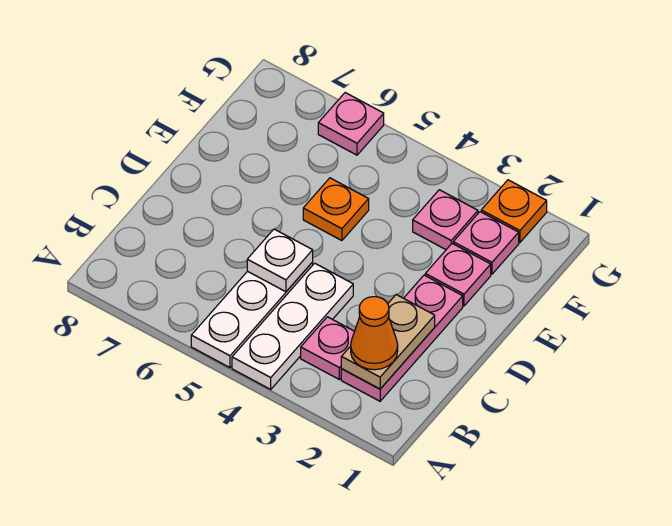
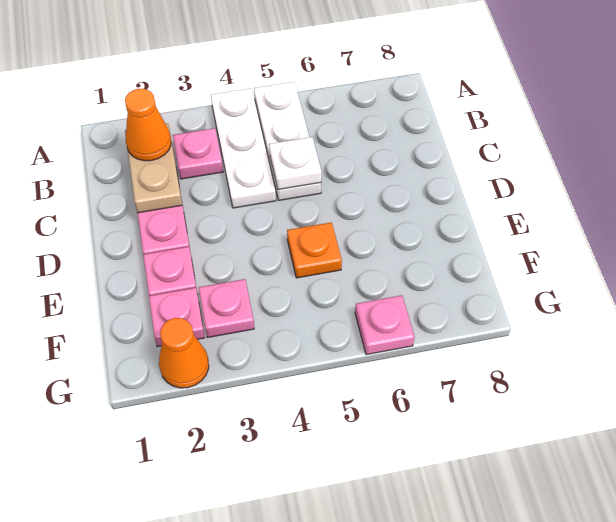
orange 1x1 plate [481,180,547,242] -> orange 1x1 cone [159,318,209,388]

